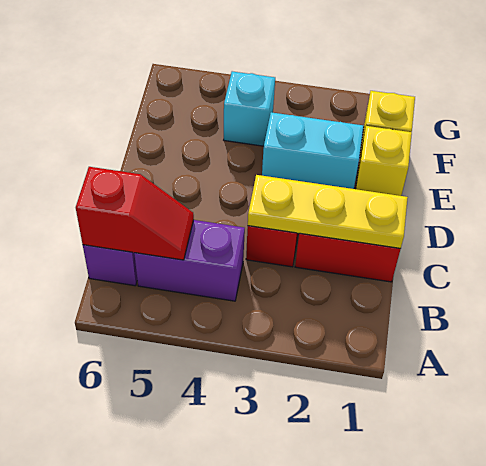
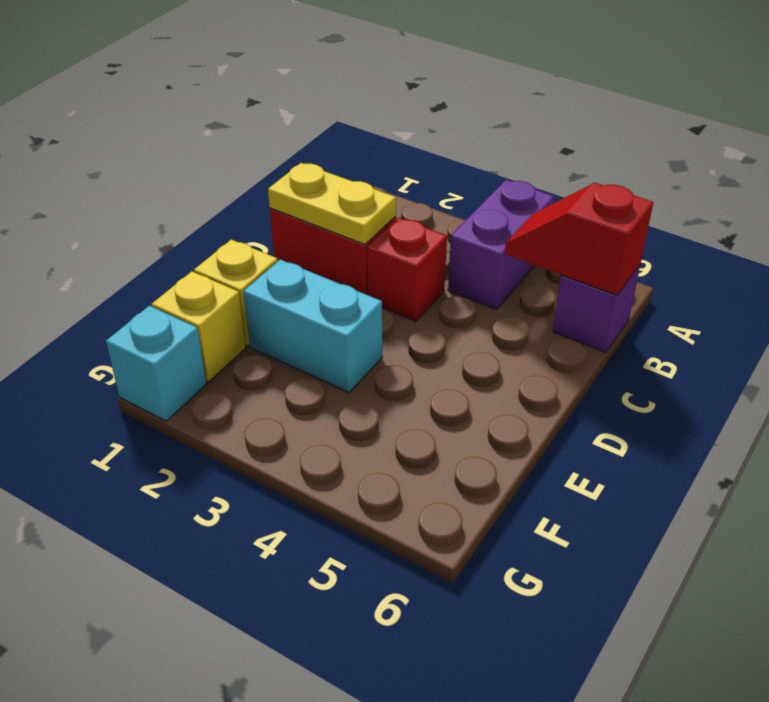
purple 1x2 brick [134,220,245,301] -> purple 1x2 brick turned to [448,180,554,309]
yellow 1x3 plate [248,175,408,248] -> yellow 1x2 plate [268,163,396,245]
cyan 1x1 brick [224,71,275,146] -> cyan 1x1 brick moved to [106,306,206,421]

